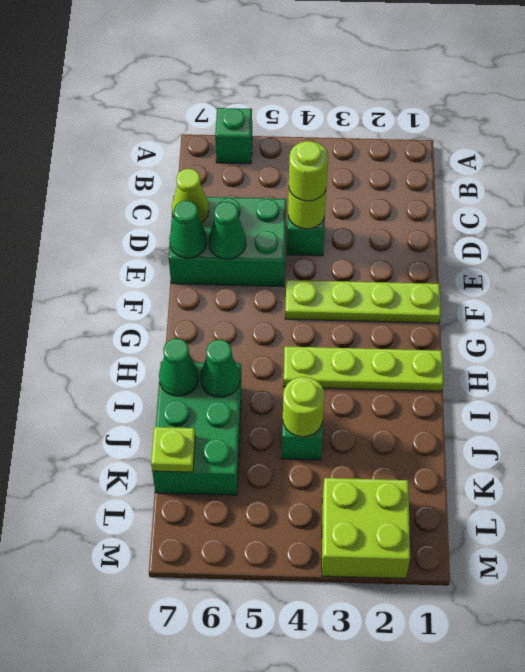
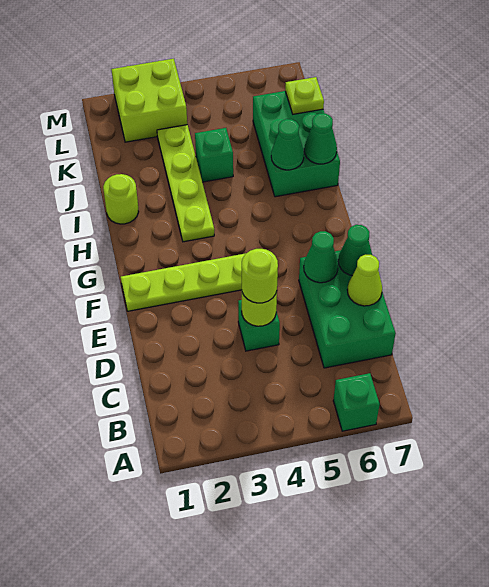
green 2x3 brick [169,196,287,287] -> green 2x3 brick turned to [299,250,396,368]
lime 1x4 plate [283,346,443,391] -> lime 1x4 plate turned to [157,125,214,242]
lime 1x1 round brick [283,377,325,437] -> lime 1x1 round brick moved to [103,174,139,224]

